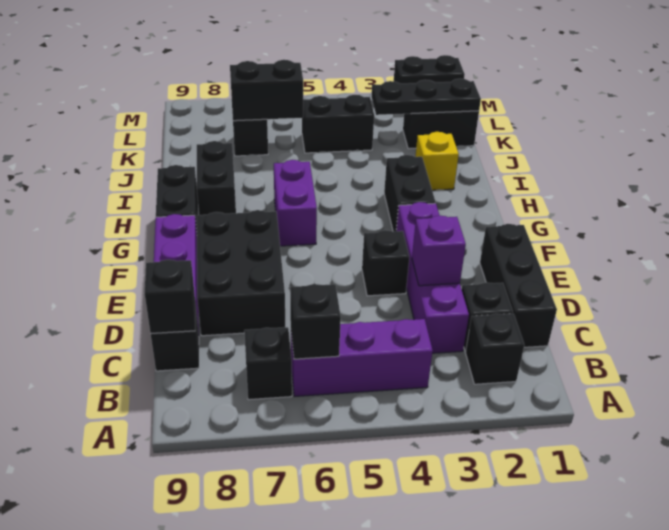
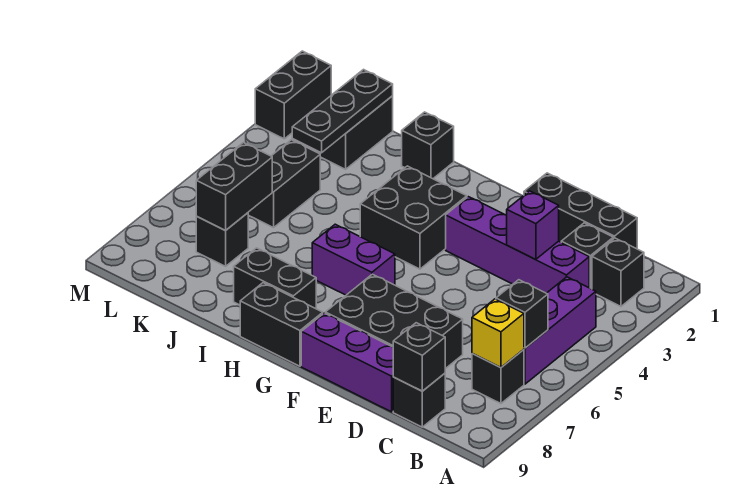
black 1x1 brick [362,230,409,296] -> black 1x1 brick moved to [402,112,454,179]
black 1x2 brick [384,155,436,232] -> black 2x2 brick [360,166,467,269]
yellow 1x1 brick [415,132,459,190] -> yellow 1x1 brick moved to [472,299,524,368]

